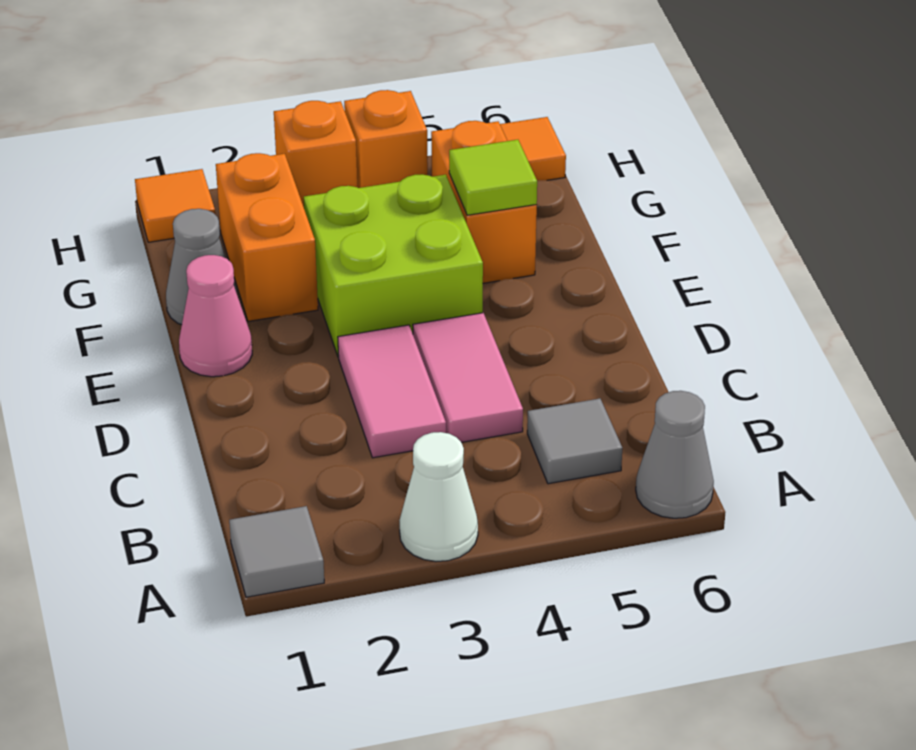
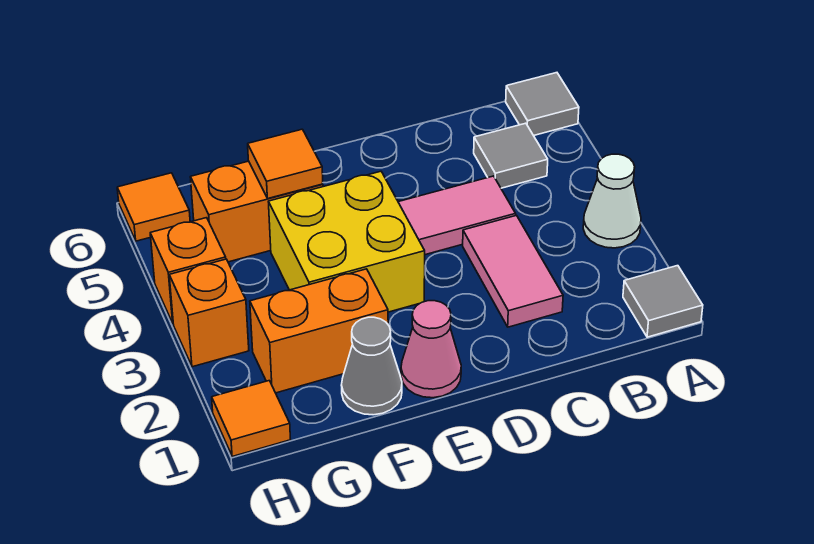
grey 1x1 cone [636,391,714,518] -> grey 1x1 tile [506,73,579,136]
pink 1x2 tile [338,325,446,458] -> pink 1x2 tile turned to [463,215,563,327]
lime 2x2 brick [304,175,483,357] -> yellow 2x2 brick [268,171,425,312]
lime 1x1 tile [449,140,537,215] -> orange 1x1 tile [248,129,323,198]

